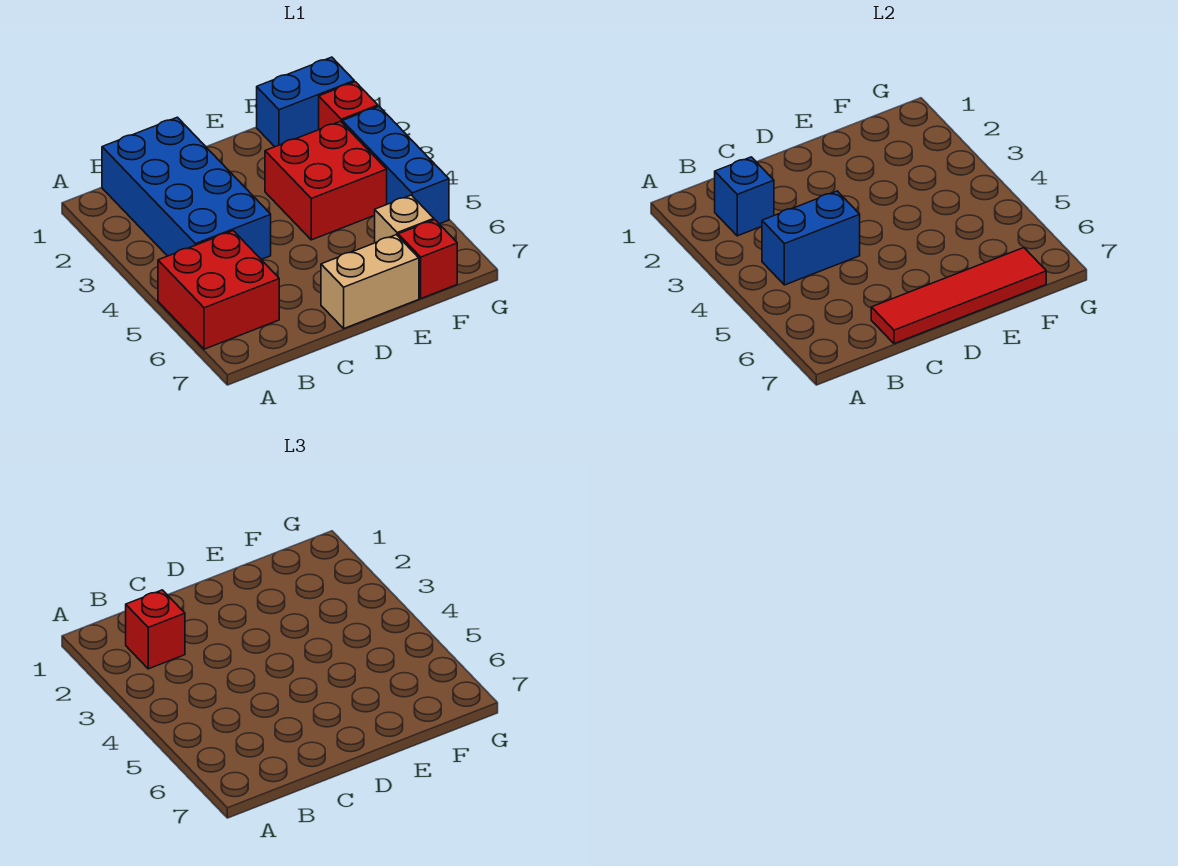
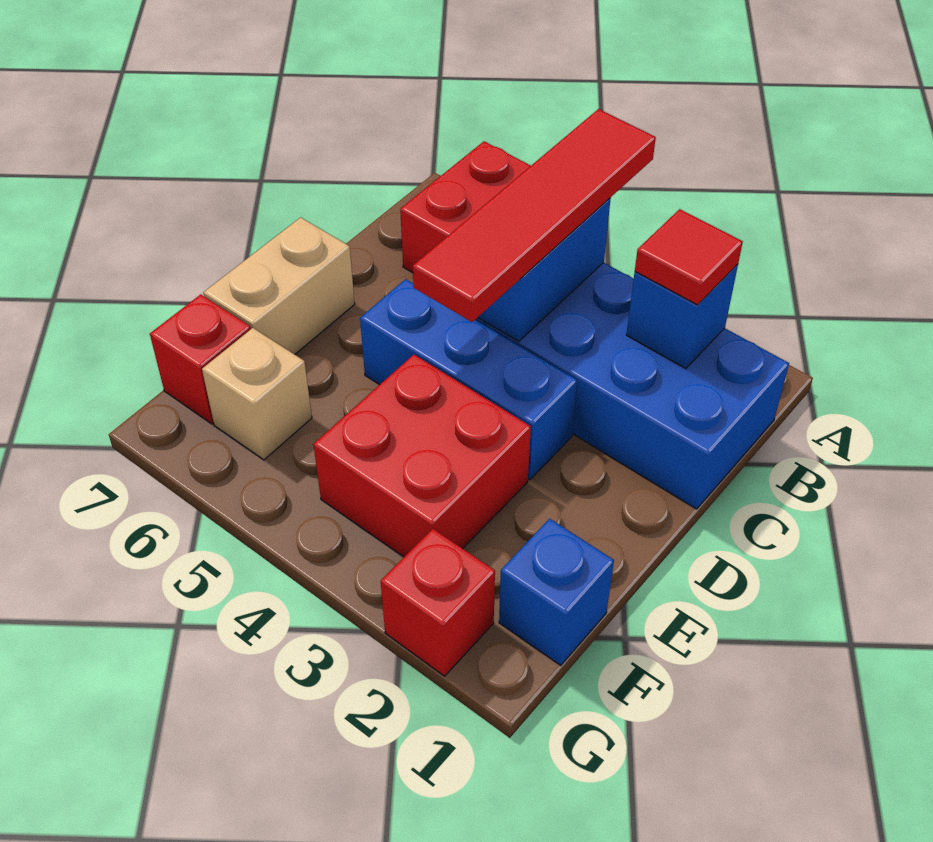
red 1x1 brick [126,590,185,669] -> red 1x1 tile [635,209,743,305]
red 1x4 tile [871,248,1046,344] -> red 1x4 tile moved to [413,109,656,322]
blue 1x2 brick [257,57,354,147] -> blue 1x1 brick [499,519,614,665]
blue 1x3 brick [342,106,449,224] -> blue 1x3 brick moved to [360,279,577,480]

